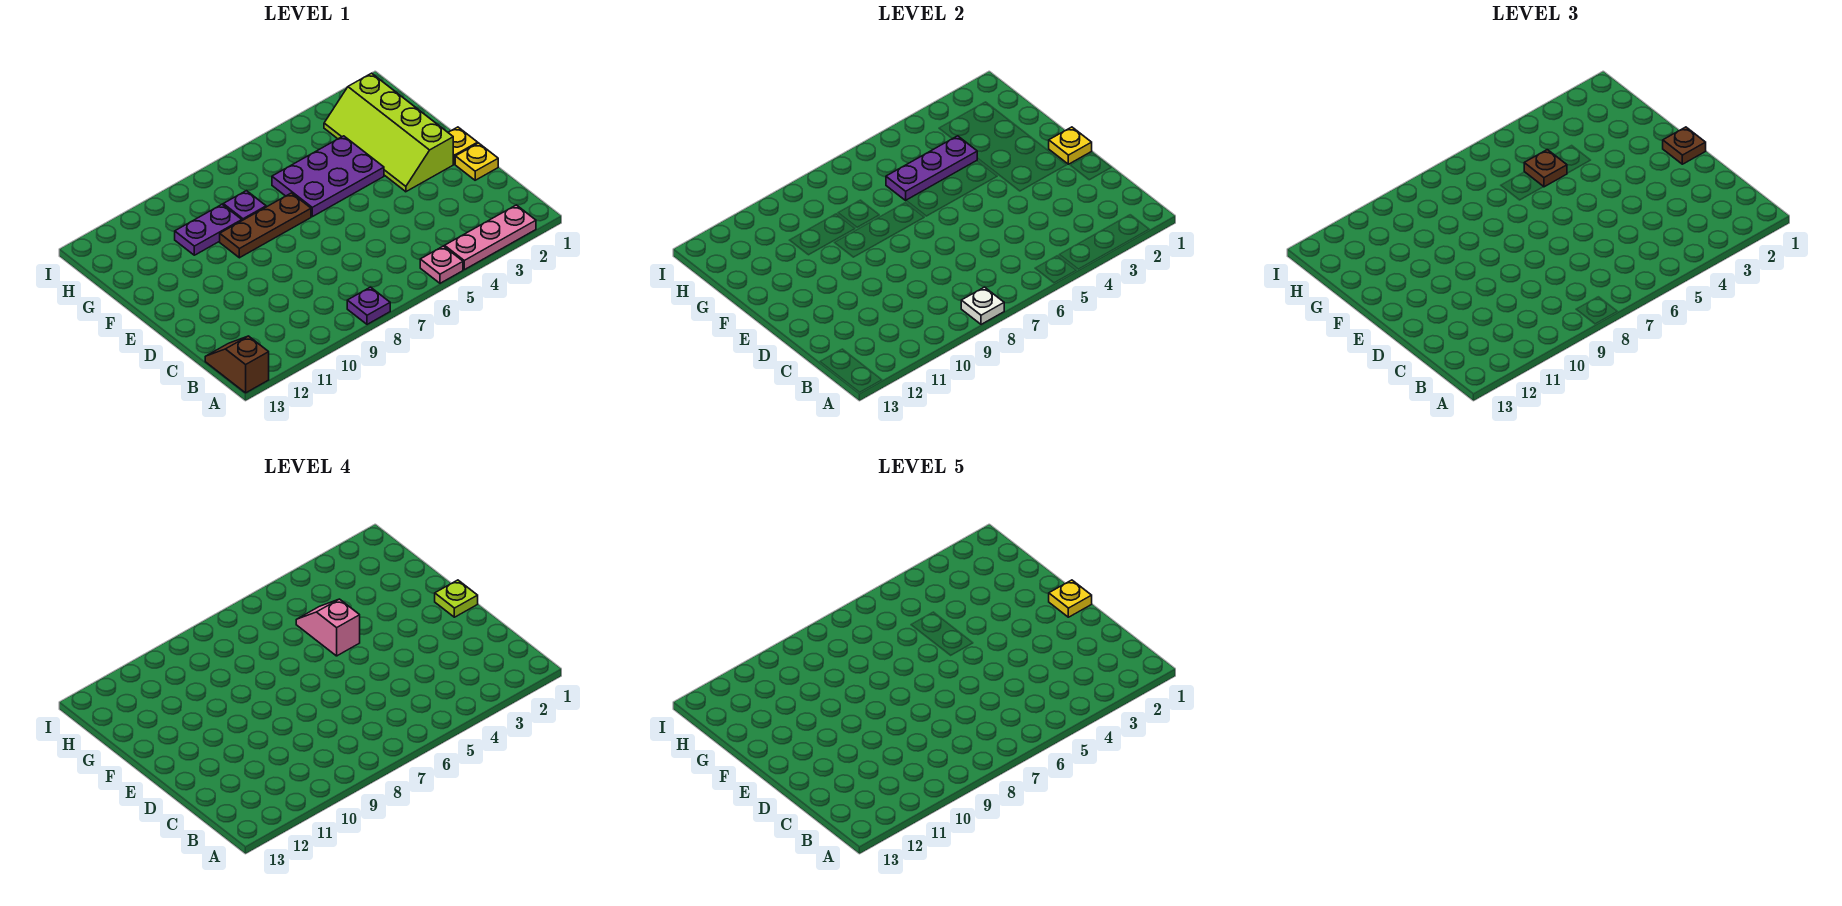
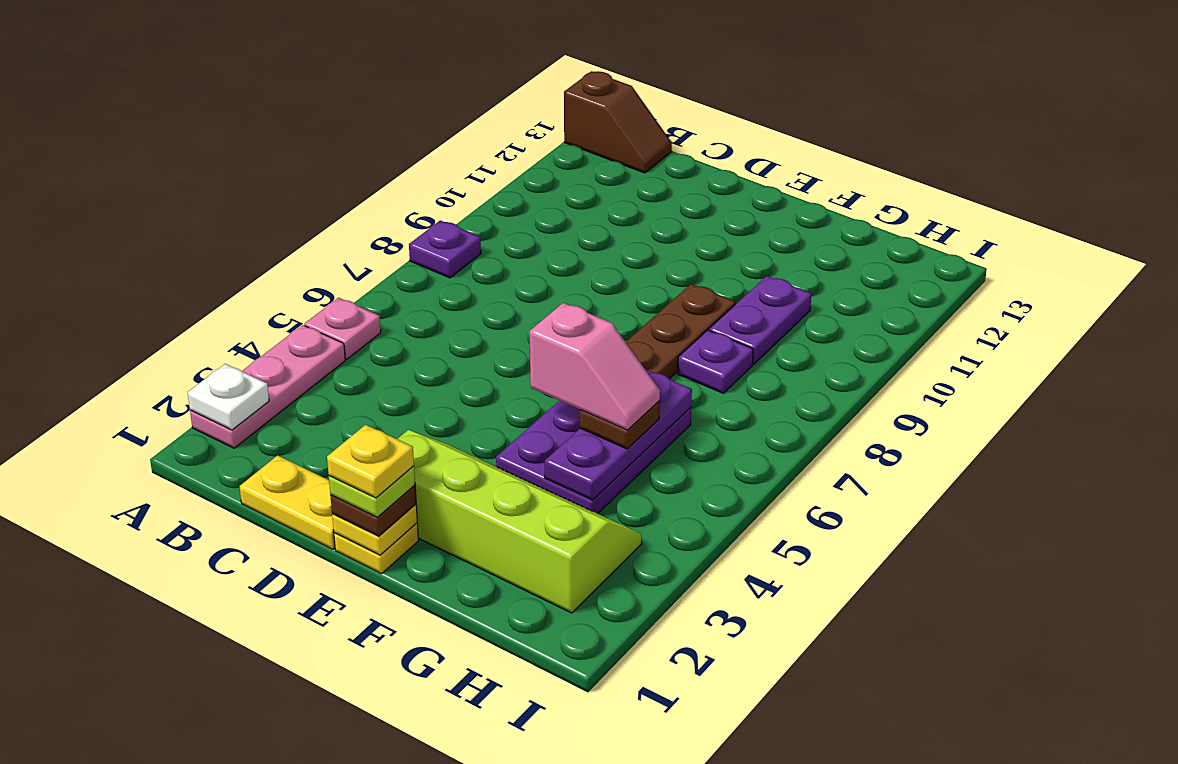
white 1x1 plate [961,287,1004,324] -> white 1x1 plate moved to [188,364,269,430]
yellow 1x1 plate [455,143,498,180] -> yellow 1x2 plate [239,455,335,549]

